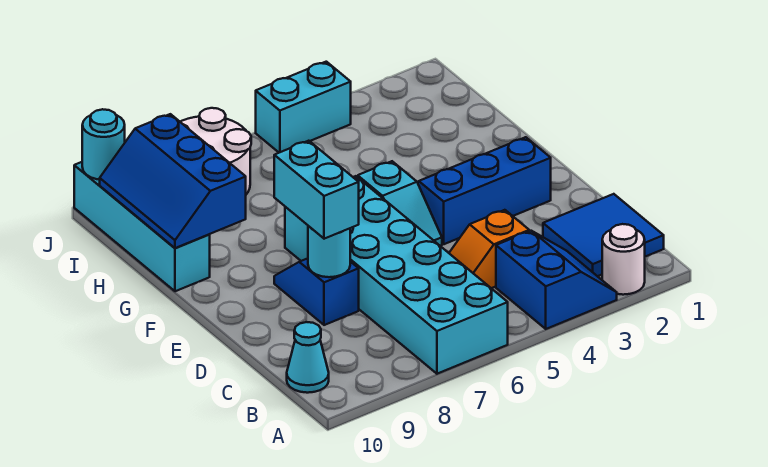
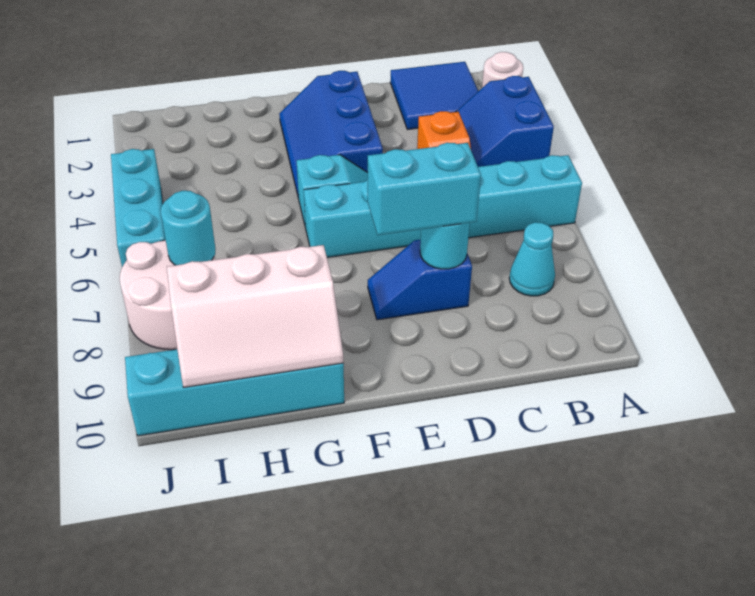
blue 2x2 slope [496,231,617,329] -> blue 2x2 slope turned to [456,76,554,167]
cyan 2x6 brick [285,176,508,374] -> cyan 1x6 brick [304,155,582,257]
cyan 1x1 cone [287,322,329,393] -> cyan 1x1 cone moved to [509,222,555,296]
blue 2x3 slope [100,114,246,248] -> white 2x3 slope [167,245,343,387]
cyan 1x2 brick [256,62,351,153] -> cyan 1x3 brick [111,149,166,267]
cyan 1x1 round brick [82,109,125,180] -> cyan 1x1 round brick moved to [161,191,216,265]

